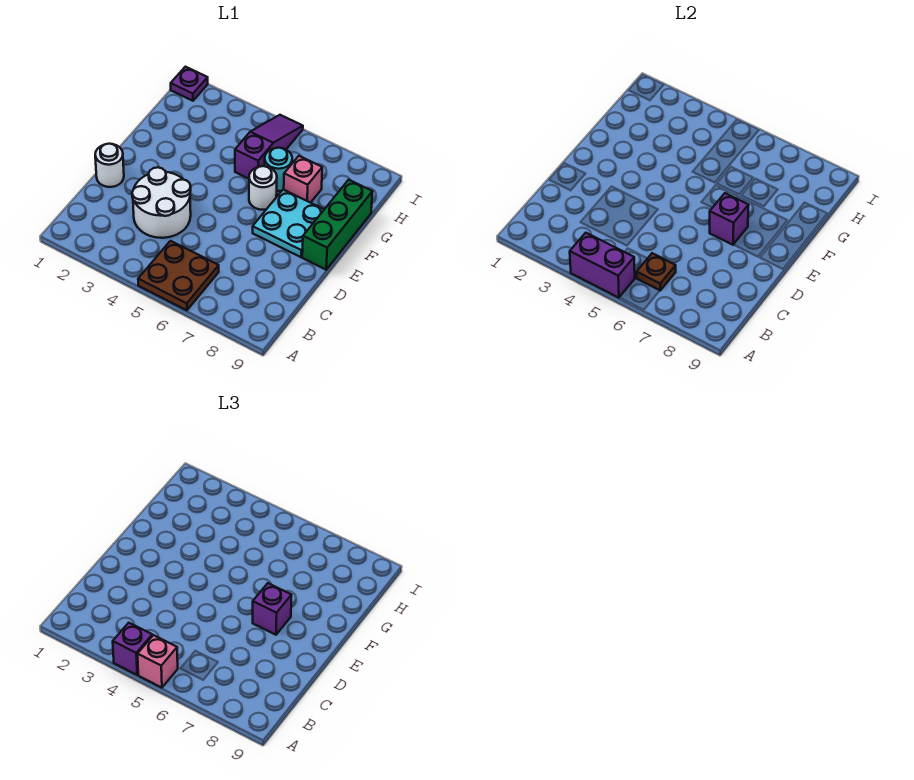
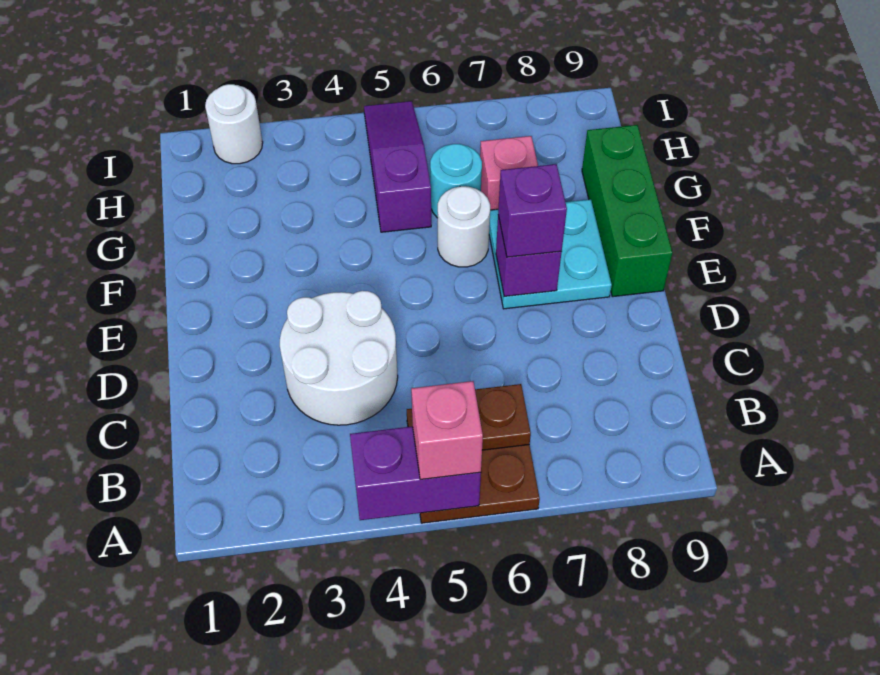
purple 1x1 brick [113,623,152,675] -> none
white 1x1 round brick [95,144,124,187] -> white 1x1 round brick moved to [205,84,263,164]
purple 1x1 plate [171,67,208,101] -> none

